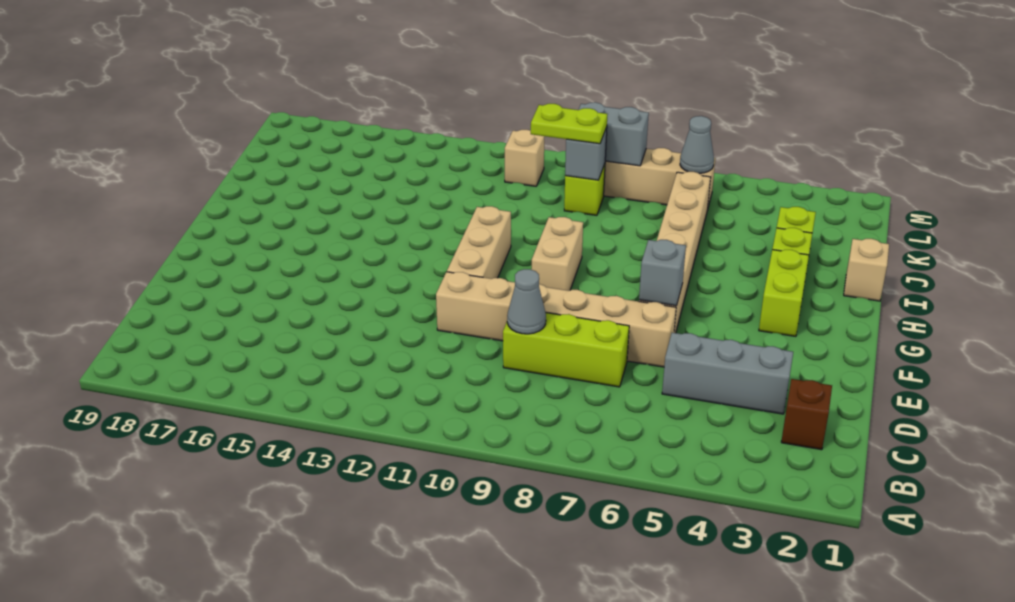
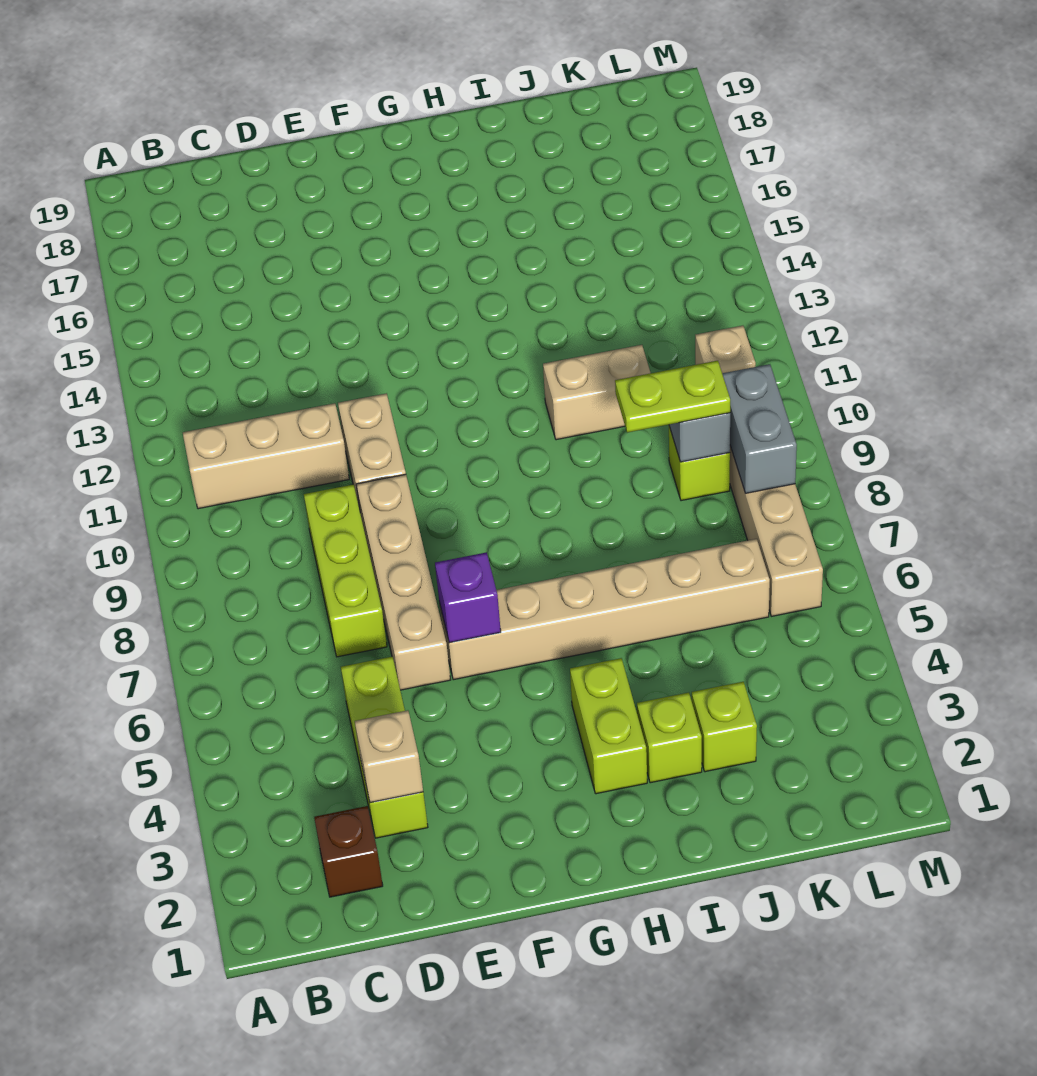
grey 1x3 brick [662,333,793,414] -> lime 1x3 brick [341,657,428,838]
grey 1x1 cone [507,269,546,334] -> none
grey 1x1 brick [639,240,686,306] -> purple 1x1 brick [435,552,501,643]
tan 1x3 brick [447,206,511,279] -> tan 1x3 brick moved to [183,403,349,509]
lime 1x2 brick [759,250,809,336] -> lime 1x2 brick turned to [570,658,647,794]
tan 1x2 brick [532,217,583,291] -> tan 1x2 brick moved to [543,345,651,440]
tan 1x1 brick [844,239,889,301] -> tan 1x1 brick moved to [355,710,423,803]
lime 1x2 plate [531,104,607,144] -> lime 1x2 plate turned to [615,361,730,433]
grey 1x1 cone [680,116,714,173] -> none

